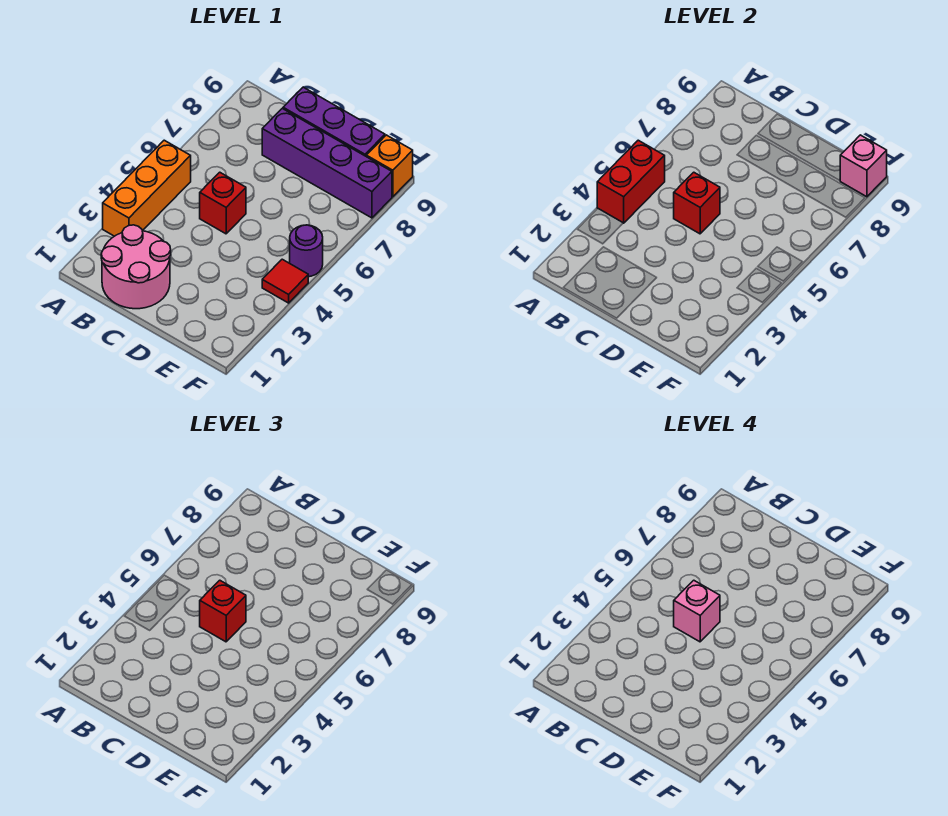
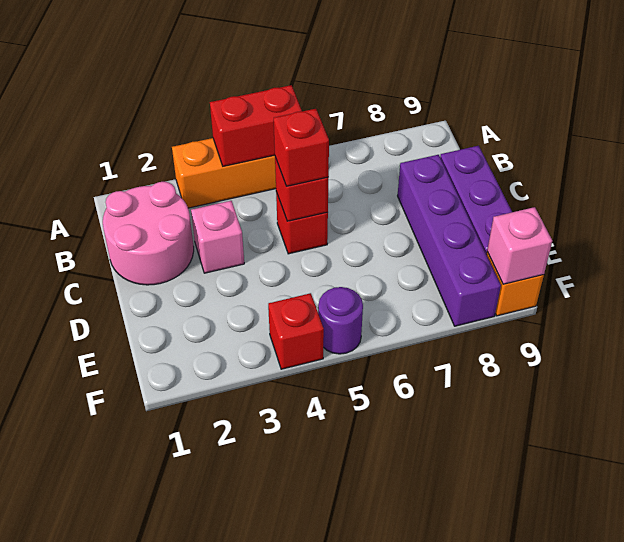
pink 1x1 brick [674,580,720,642] -> pink 1x1 brick moved to [191,201,244,273]
red 1x1 tile [262,259,308,303] -> red 1x1 brick [268,293,324,369]

